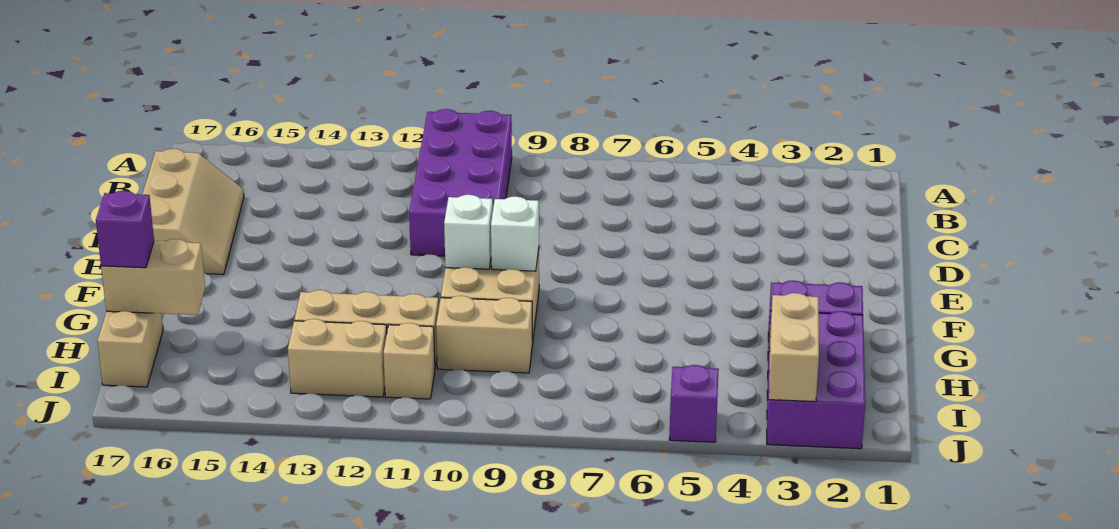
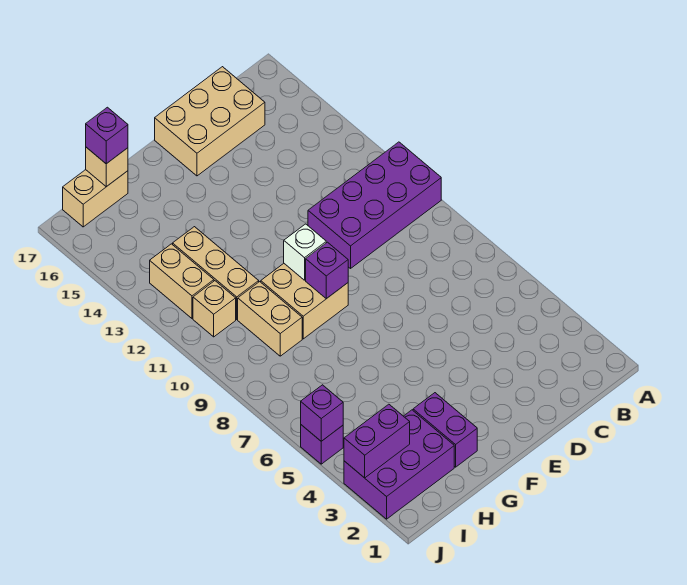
tan 2x3 slope [142,149,244,275] -> tan 2x3 brick [155,67,265,176]
white 1x1 brick [491,196,539,271] -> purple 1x1 brick [306,242,348,299]
tan 1x2 brick [101,239,205,315] -> tan 1x1 brick [86,147,128,187]
tan 1x2 brick [769,293,819,402] -> purple 1x2 brick [344,404,410,478]
none -> purple 1x1 brick [301,385,343,441]

